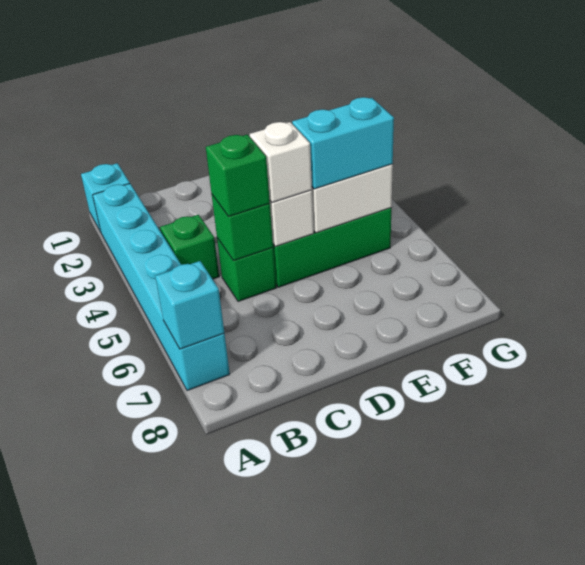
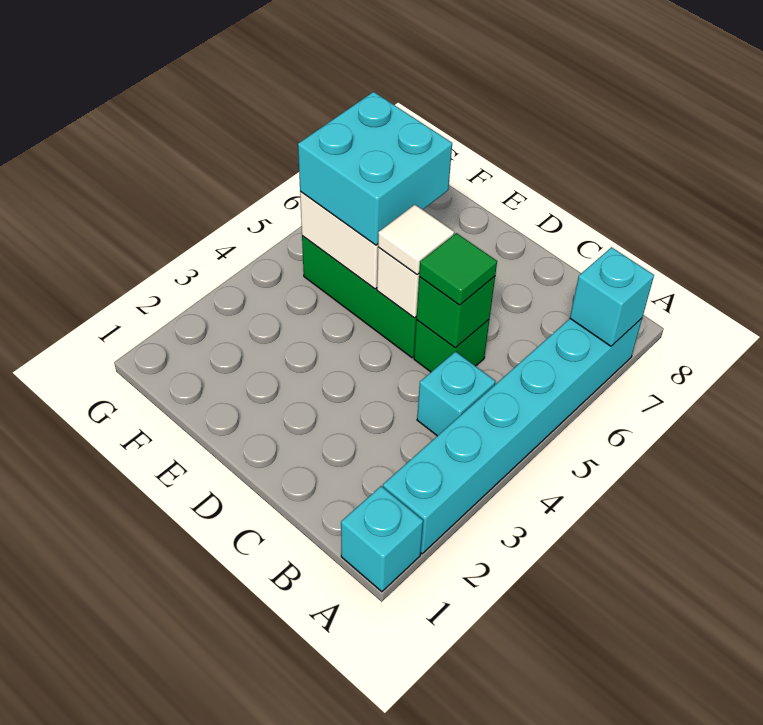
green 1x1 brick [160,215,219,279] -> cyan 1x1 brick [417,352,496,436]
green 1x1 brick [206,134,270,217] -> green 1x1 tile [419,233,497,305]
white 1x1 brick [250,122,312,202] -> white 1x1 tile [378,205,454,275]
cyan 1x2 brick [292,97,394,189] -> cyan 2x2 brick [298,92,452,245]

